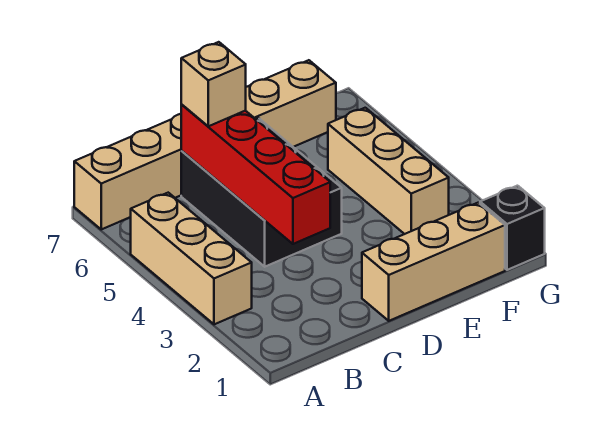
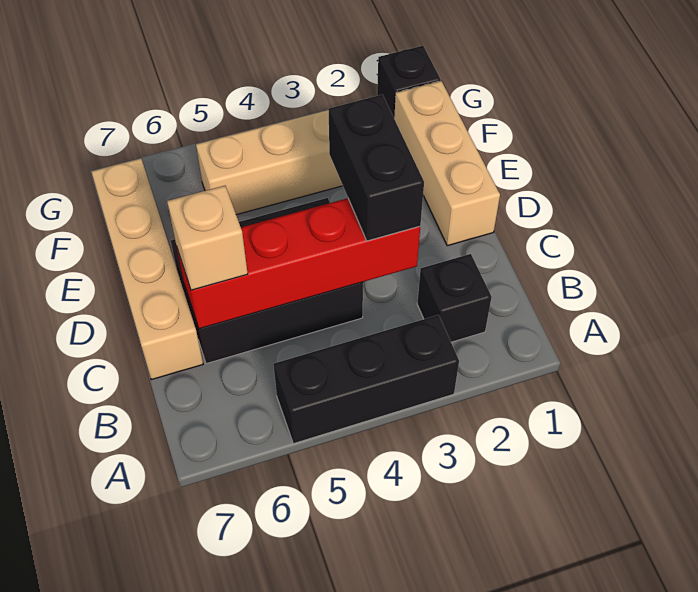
tan 1x3 brick [131,193,252,324] -> black 1x3 brick [273,315,459,444]
tan 1x6 brick [74,60,336,229] -> tan 1x4 brick [91,158,203,380]
none -> black 1x1 brick [417,254,492,342]
none -> black 1x2 brick [328,95,424,241]

